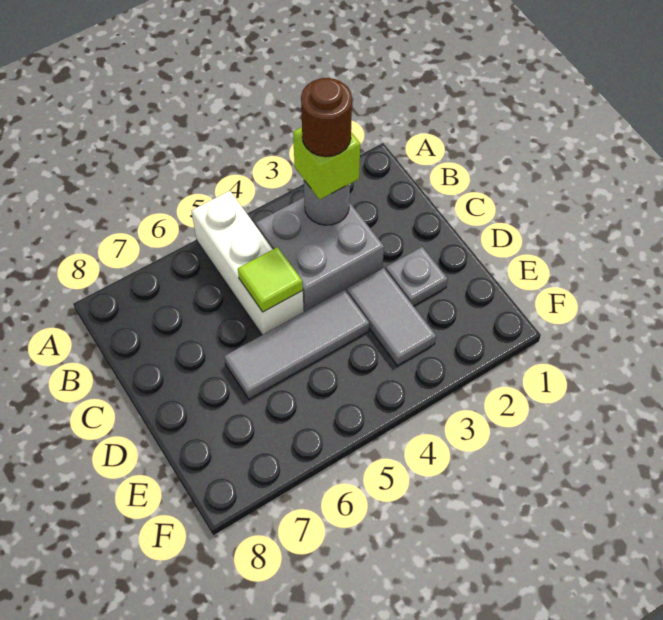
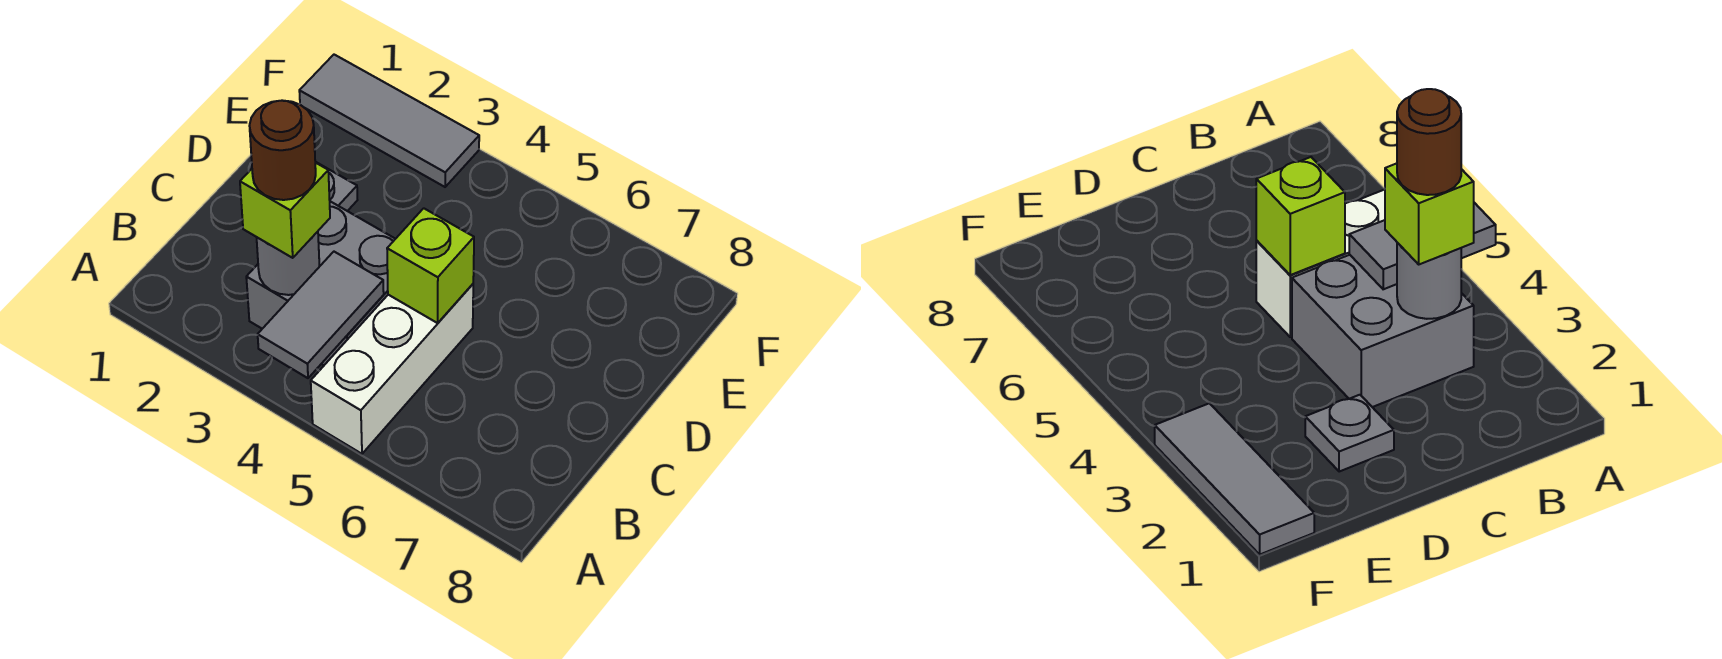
lime 1x1 tile [238,247,303,312] -> lime 1x1 brick [387,208,474,323]
grey 1x2 tile [346,268,436,366] -> grey 1x2 tile moved to [258,252,384,378]
grey 1x3 tile [224,290,369,399] -> grey 1x3 tile moved to [299,55,479,187]

